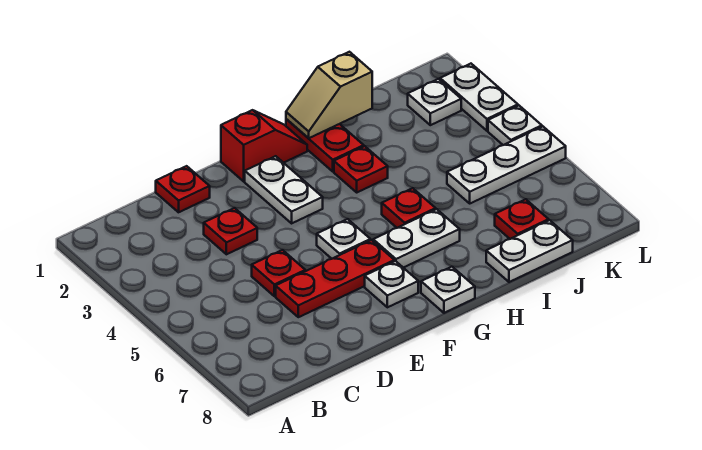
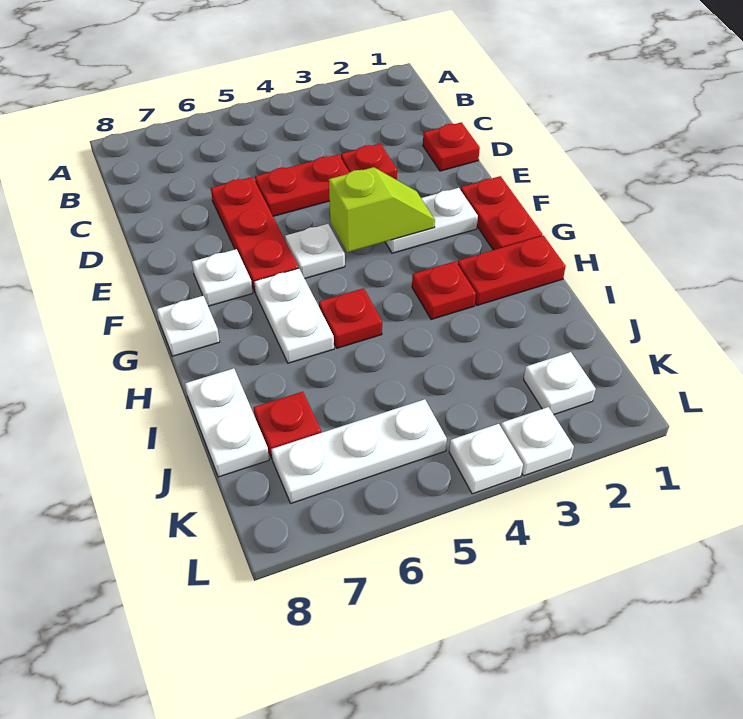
red 1x1 plate [252,250,305,296] -> red 1x2 plate [255,154,349,216]
red 1x2 slope [221,110,307,181] -> red 1x2 plate [461,176,542,250]
none -> lime 1x2 slope [329,167,435,252]
tan 1x2 slope [286,52,372,138] -> none
white 1x3 plate [447,127,566,203] -> white 1x3 plate turned to [271,399,447,503]
white 1x2 plate [440,64,518,131] -> white 1x1 plate [501,407,574,476]

